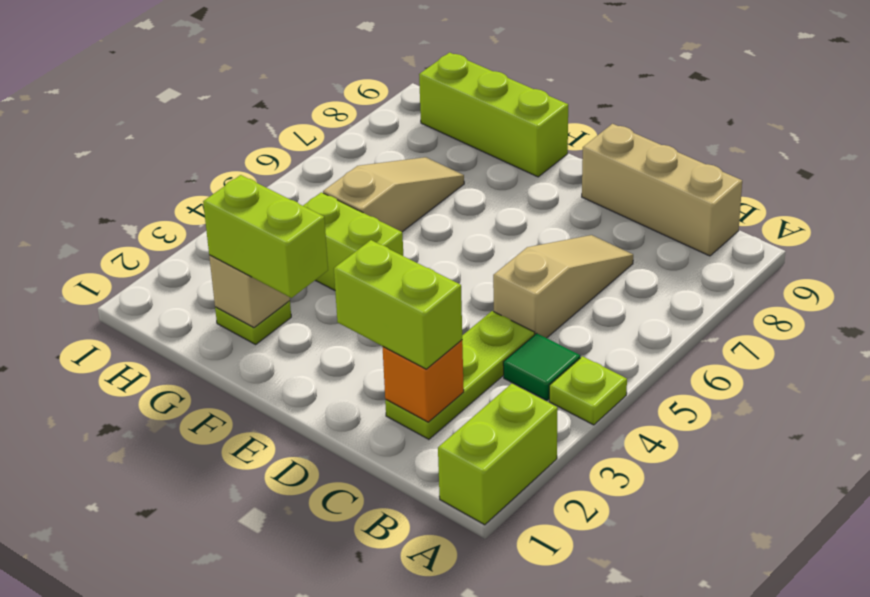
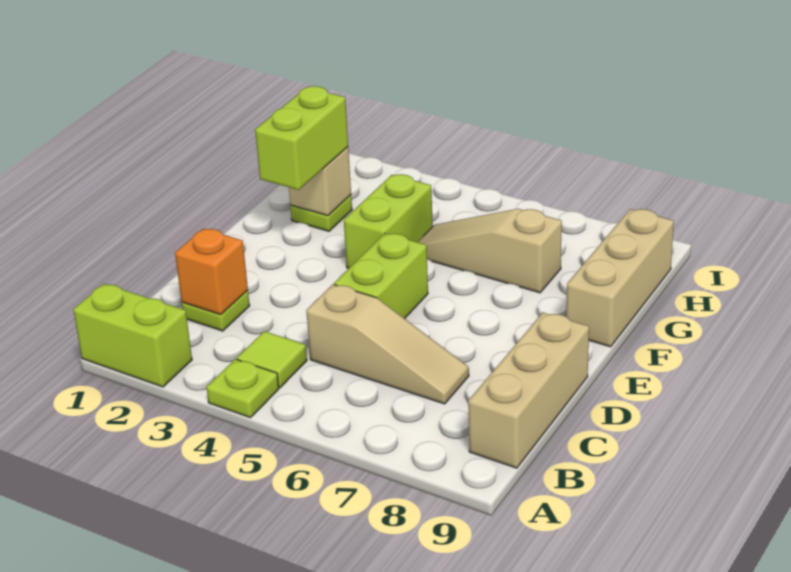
green 1x1 tile [503,333,580,401] -> lime 1x1 tile [237,331,307,388]
lime 1x3 plate [385,311,535,439] -> lime 1x1 plate [182,290,250,331]
lime 1x2 brick [334,240,462,369] -> lime 1x2 brick moved to [334,233,428,319]
lime 1x3 brick [419,53,568,177] -> tan 1x3 brick [566,209,674,347]
tan 1x3 slope [323,157,464,232] -> tan 1x3 slope turned to [418,209,562,293]

